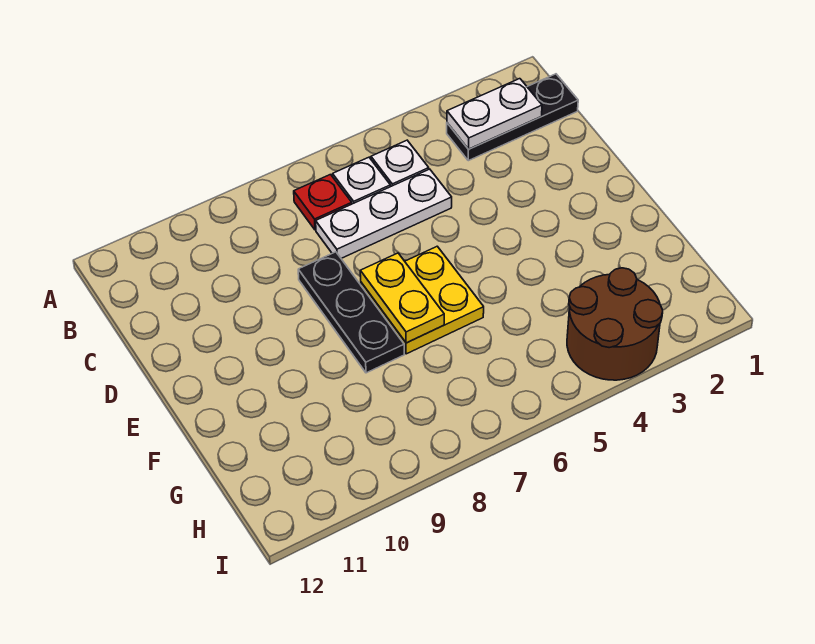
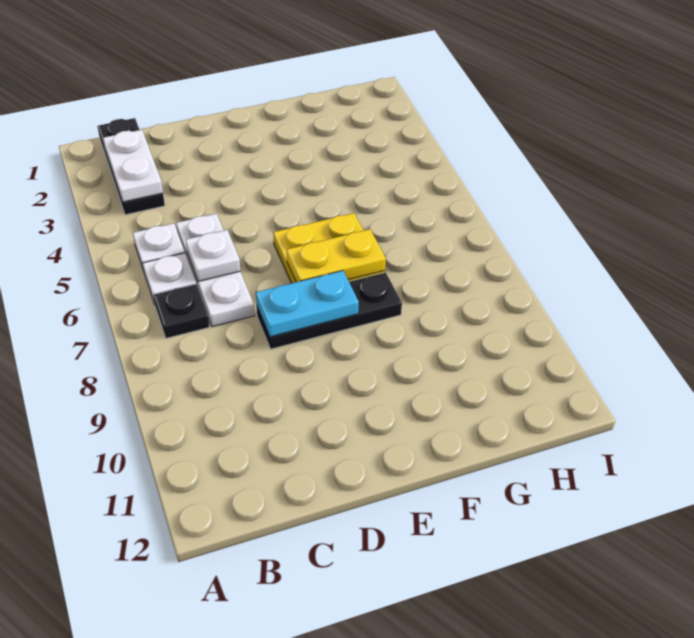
red 1x1 plate [294,175,352,230] -> black 1x1 plate [153,284,209,338]
none -> white 1x1 plate [186,230,240,282]
none -> cyan 1x2 plate [256,271,359,337]
brown 2x2 round brick [567,268,663,380] -> none

